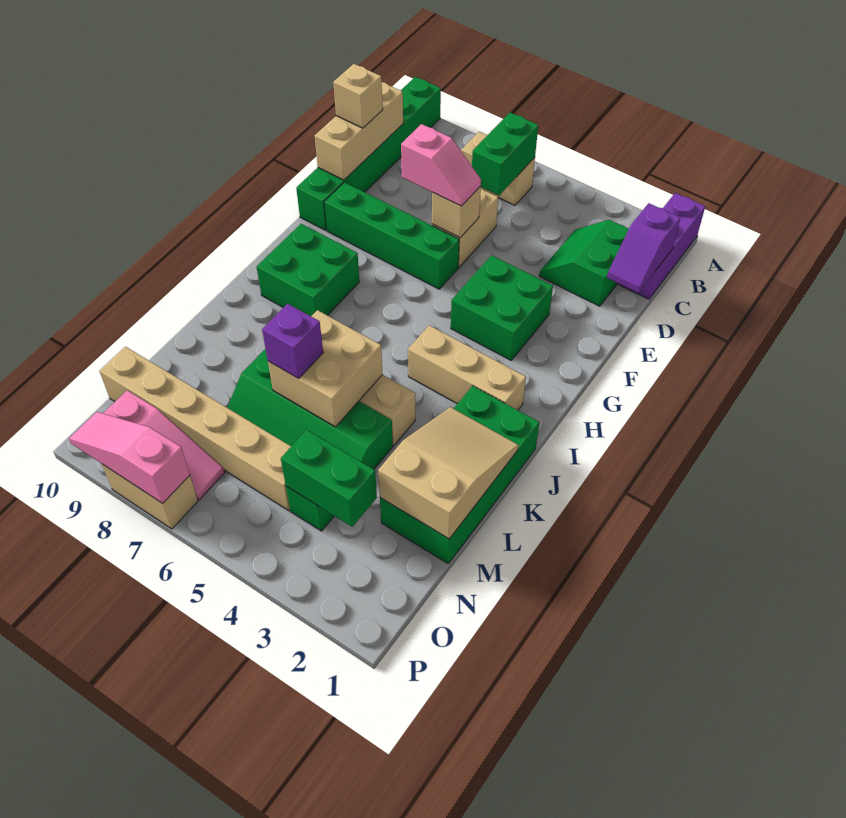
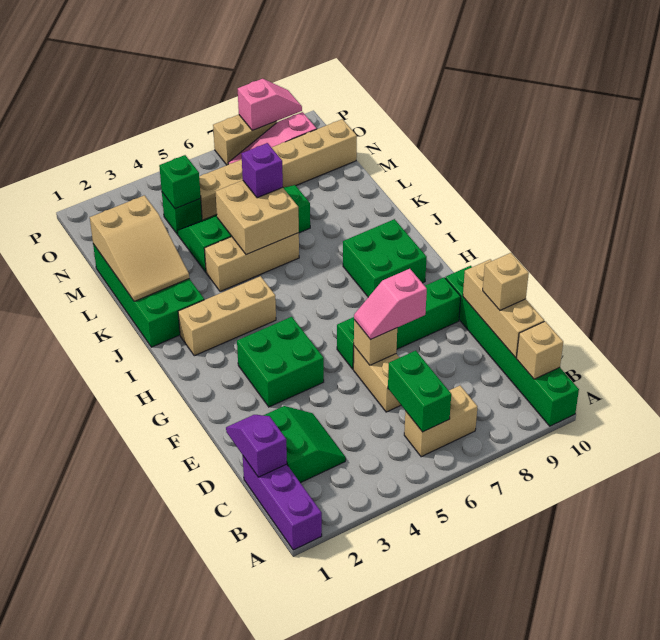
none -> tan 1x1 brick [517,321,563,379]
green 1x2 brick [281,430,377,527] -> green 1x1 brick [159,155,201,209]
pink 1x3 slope [69,412,190,503] -> pink 1x2 slope [238,79,302,130]

